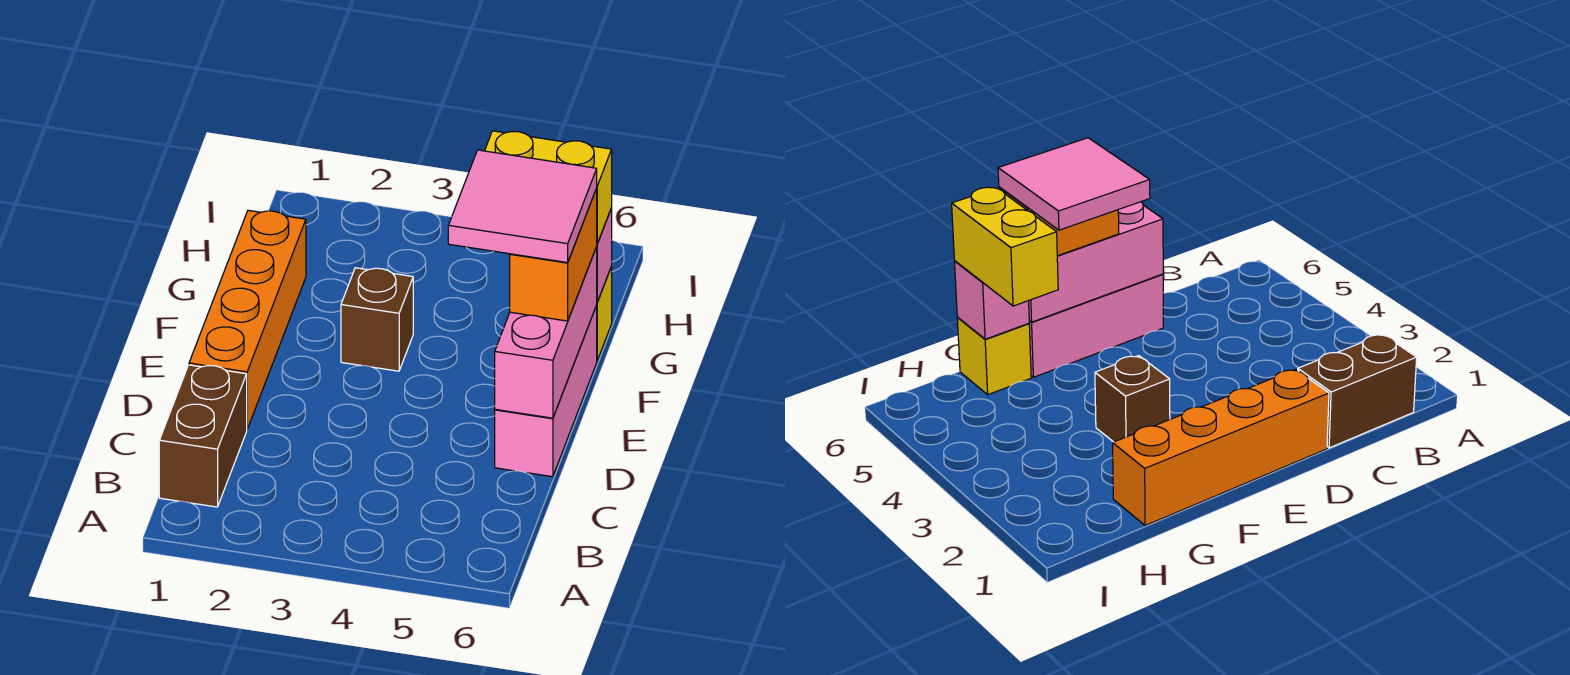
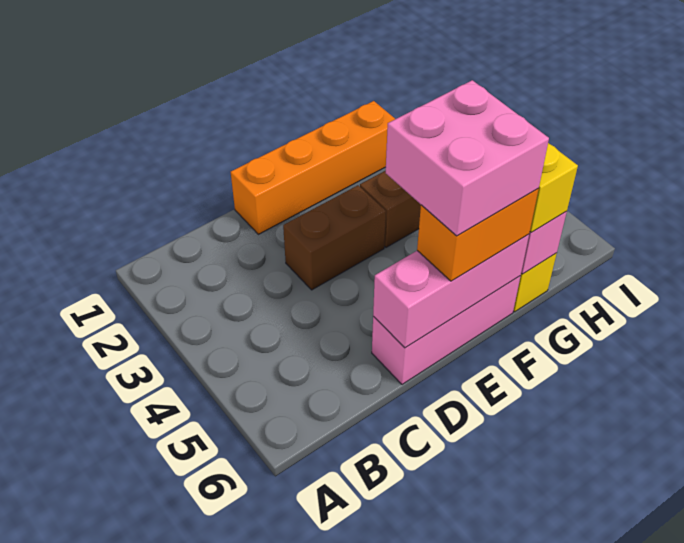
brown 1x2 brick [159,365,247,507] -> brown 1x2 brick moved to [283,185,386,290]
pink 2x2 tile [448,150,597,263] -> pink 2x2 brick [385,80,549,236]

